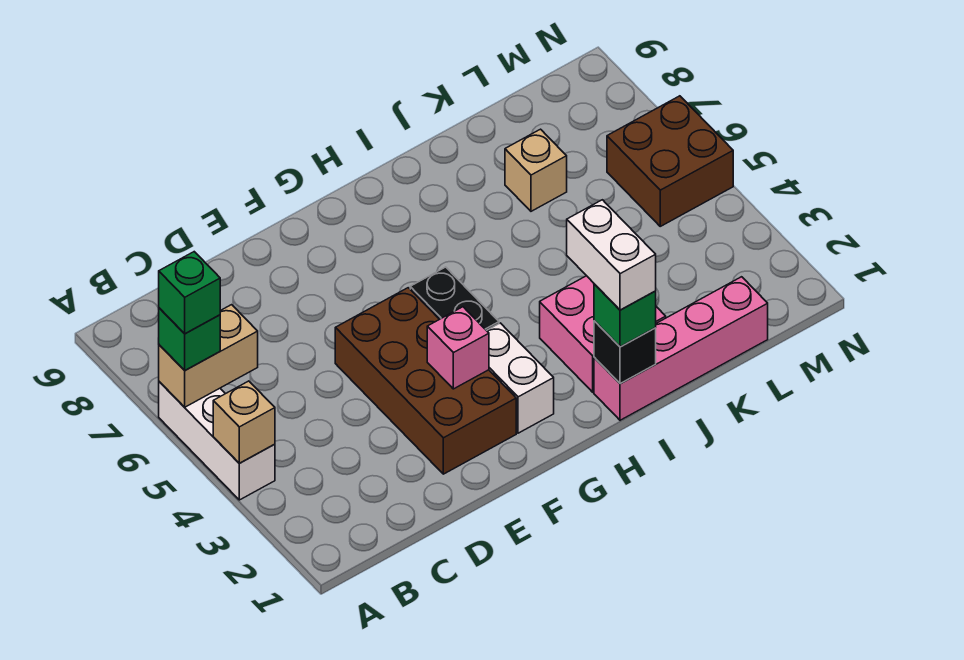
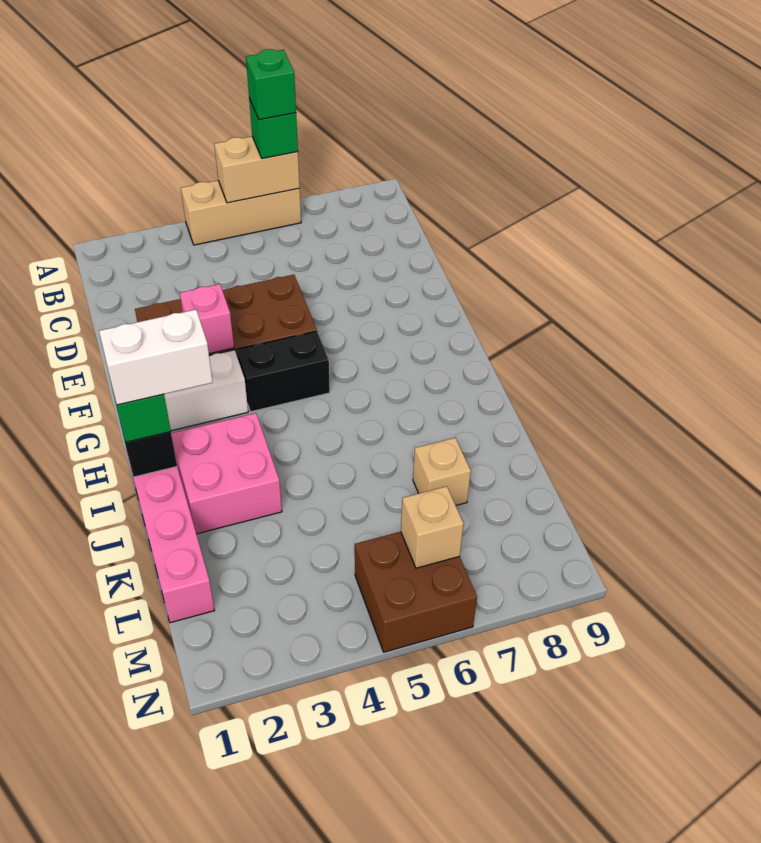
white 1x3 brick [159,382,275,500] -> tan 1x3 brick [181,180,301,245]
tan 1x1 brick [213,381,275,463] -> tan 1x1 brick moved to [401,486,464,568]
tan 1x2 brick [159,305,258,407] -> tan 1x2 brick turned to [214,136,300,203]

